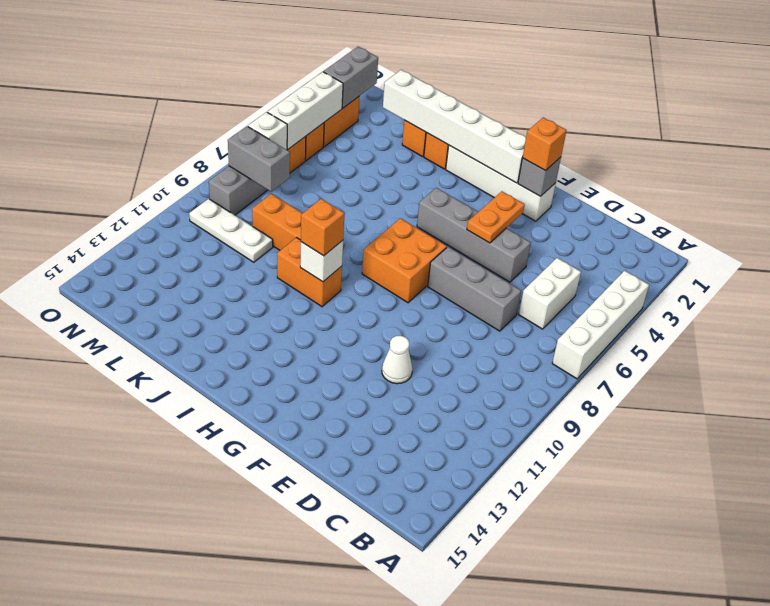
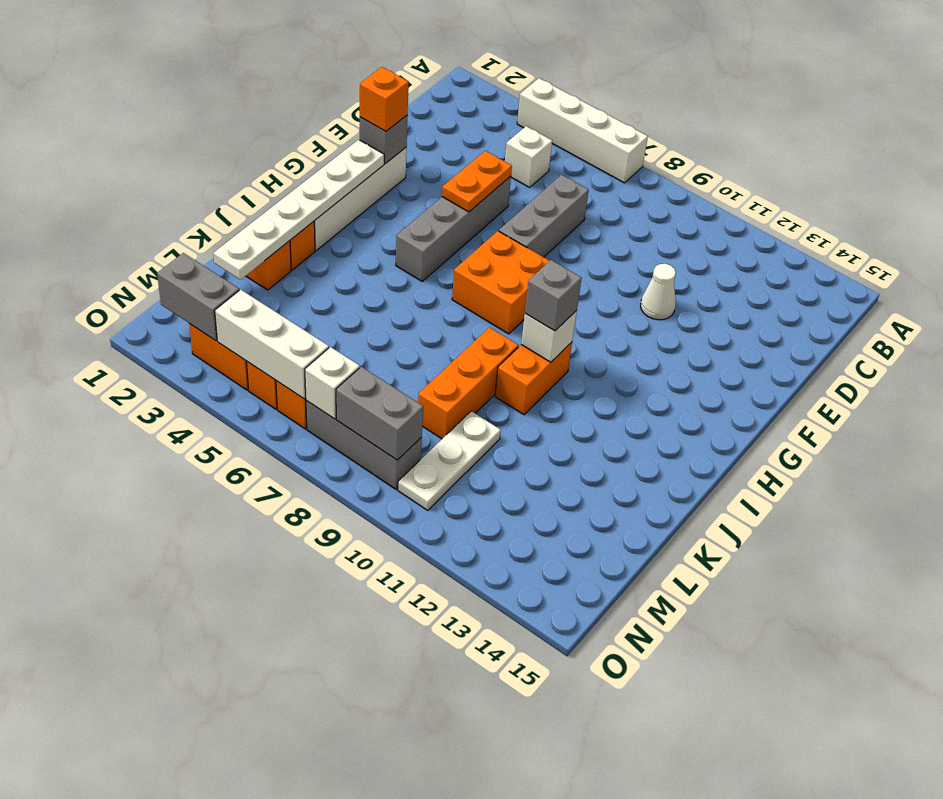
white 1x2 brick [519,258,581,329] -> white 1x1 brick [505,126,552,187]
orange 1x2 plate [467,191,525,243] -> orange 1x2 plate turned to [442,151,512,212]
white 1x6 brick [383,70,526,183] -> white 1x6 plate [213,140,384,280]
orange 1x1 brick [301,199,345,256] -> grey 1x1 brick [525,260,582,331]
grey 1x2 brick [228,126,290,192] -> grey 1x2 brick turned to [336,367,423,460]

